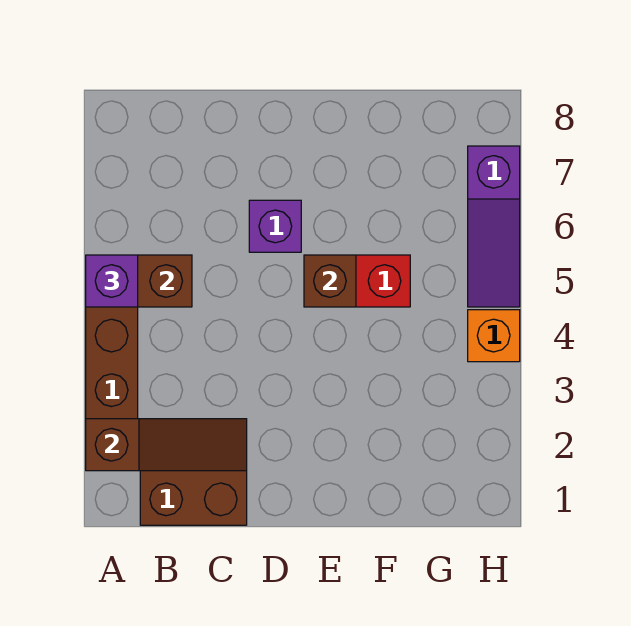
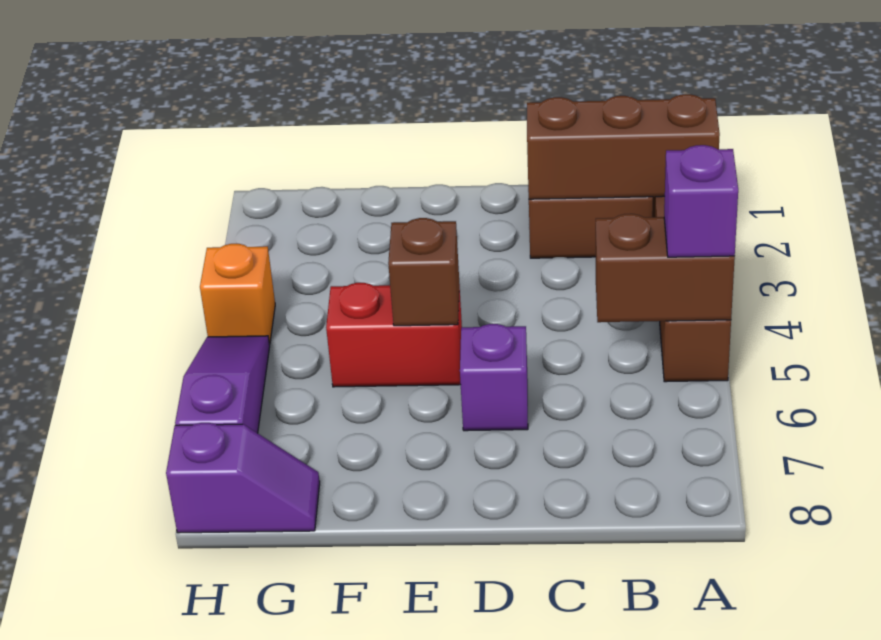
brown 1x3 slope [86,419,247,471] -> brown 1x3 brick [527,94,720,199]
none -> purple 1x2 slope [166,423,320,533]

